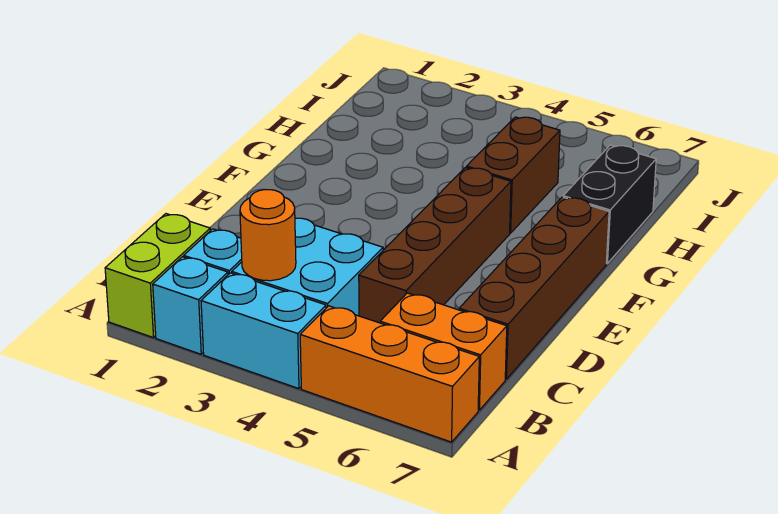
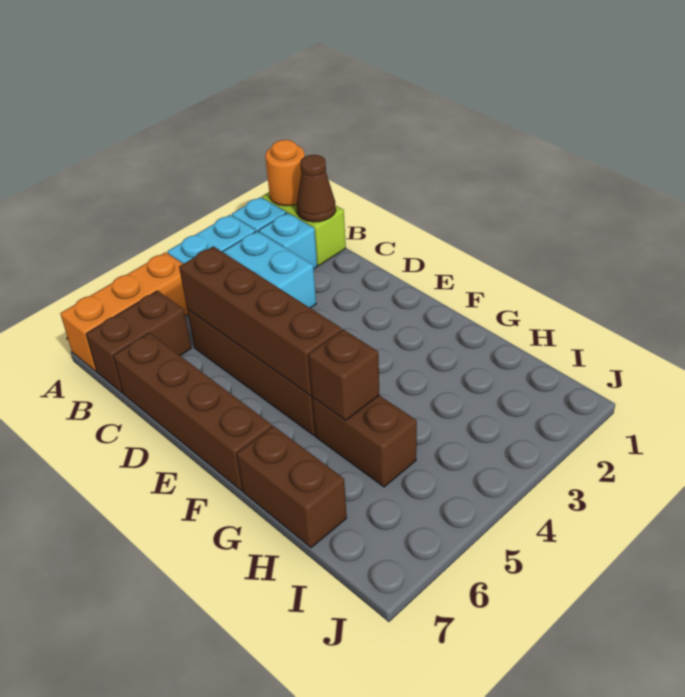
none -> brown 1x1 cone [297,155,336,222]
orange 1x1 round brick [240,190,296,281] -> orange 1x1 round brick moved to [265,140,305,206]
orange 1x2 brick [380,293,507,410] -> brown 1x2 brick [86,291,191,393]
none -> brown 1x4 brick [179,246,342,396]
none -> brown 1x1 brick [308,329,379,420]
black 1x2 brick [563,145,656,263] -> brown 1x2 brick [237,426,347,548]

